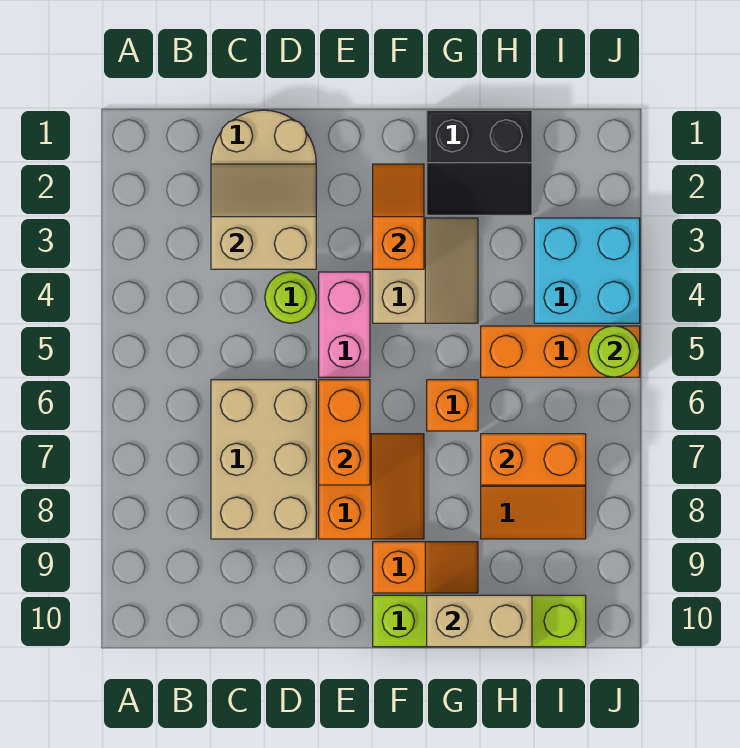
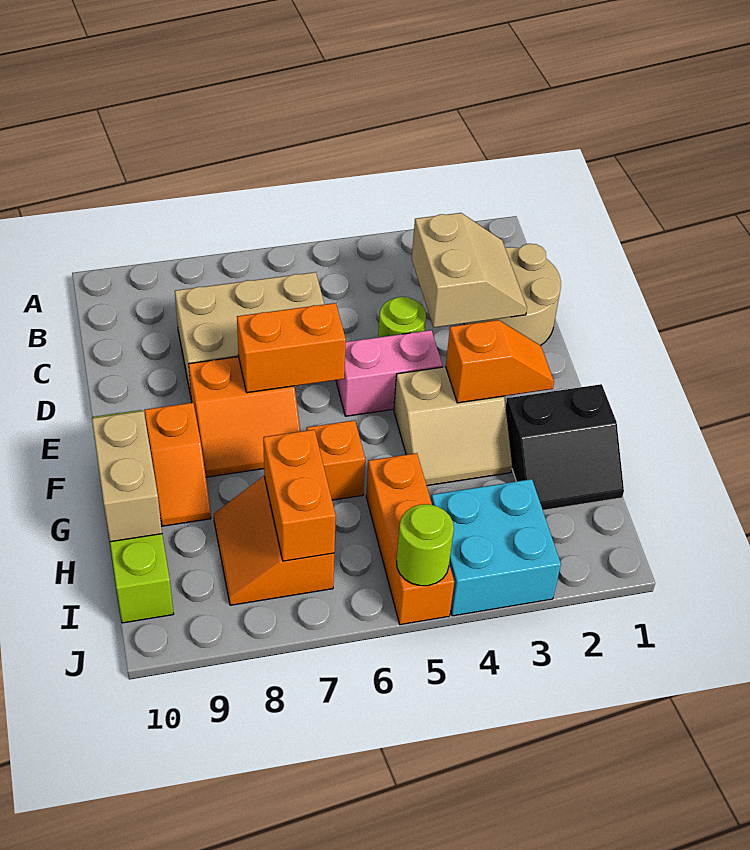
black 2x2 slope [427,110,532,215] -> black 2x2 slope turned to [505,384,624,510]

